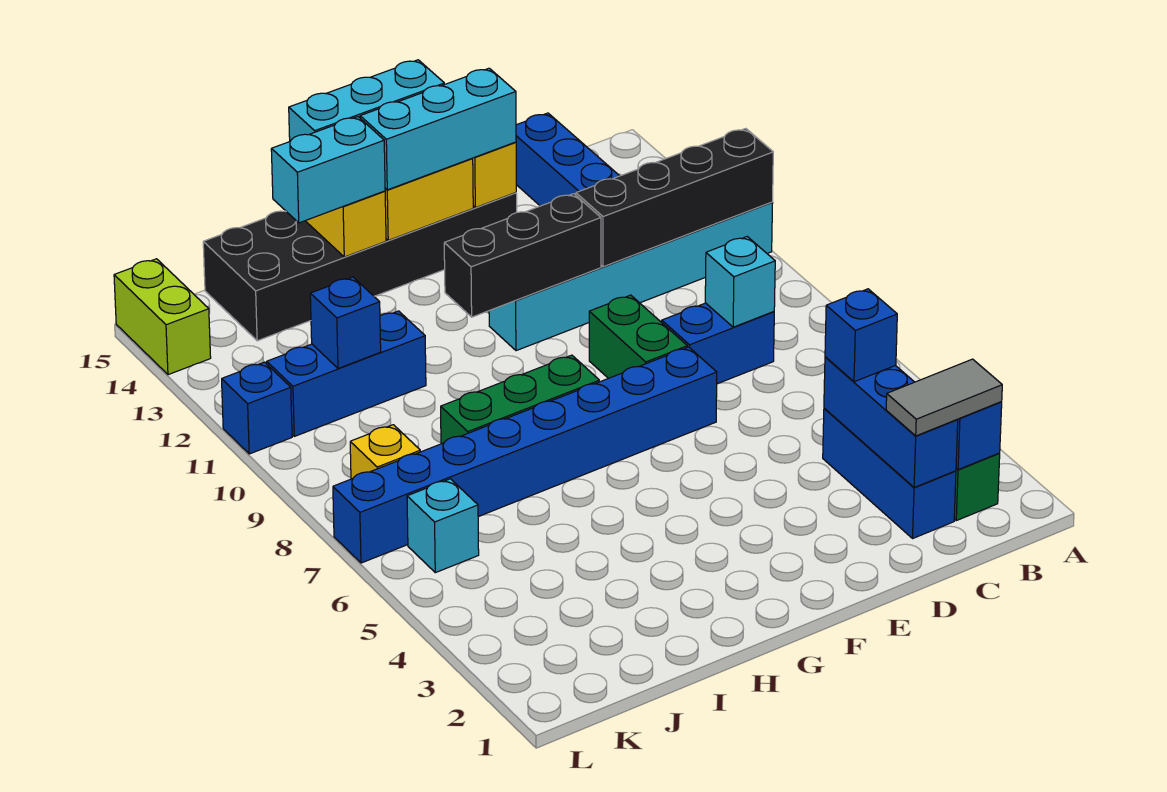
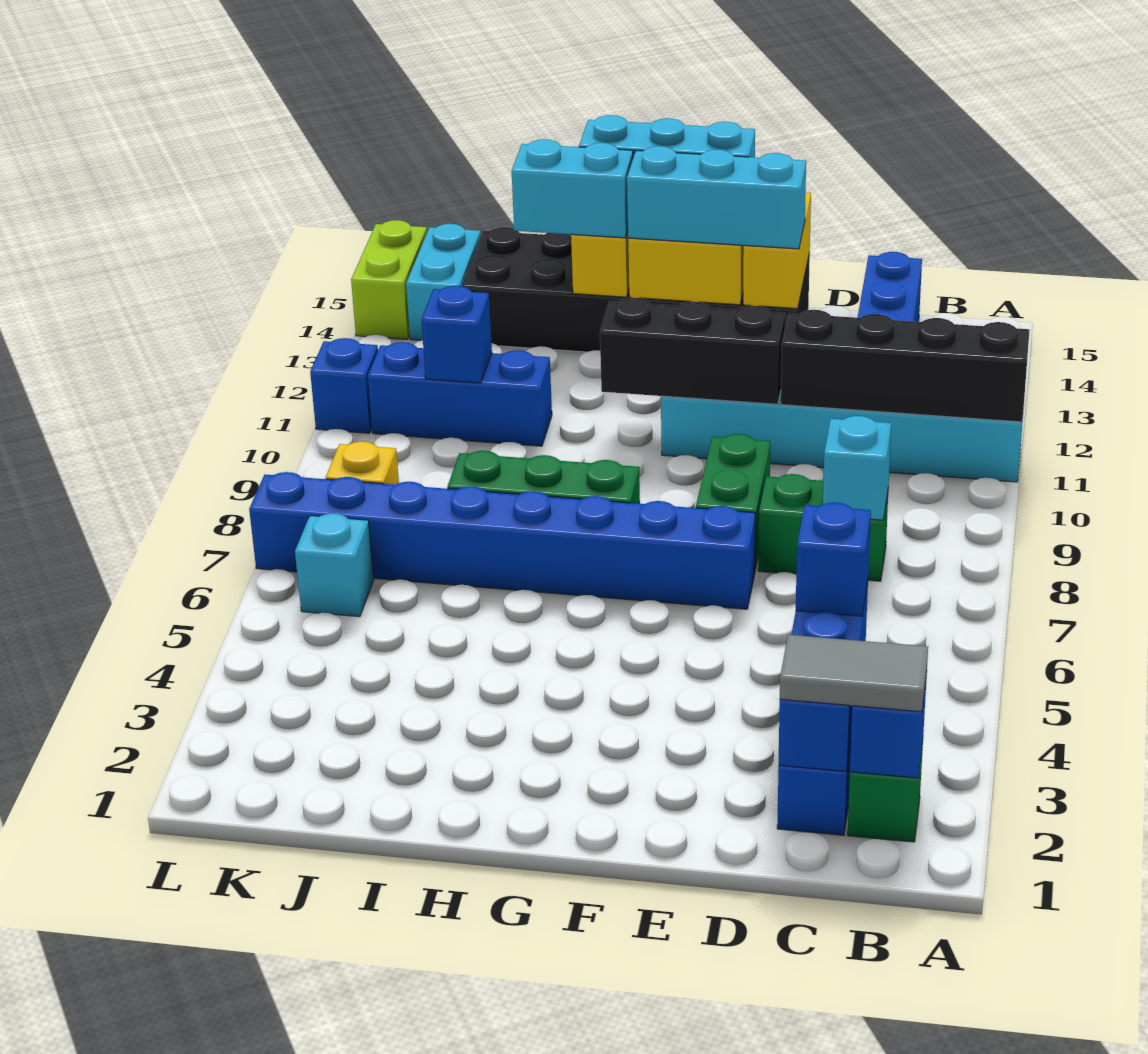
blue 1x2 brick [662,303,774,384] -> green 1x2 brick [758,474,889,581]
none -> cyan 1x2 brick [406,224,481,340]

